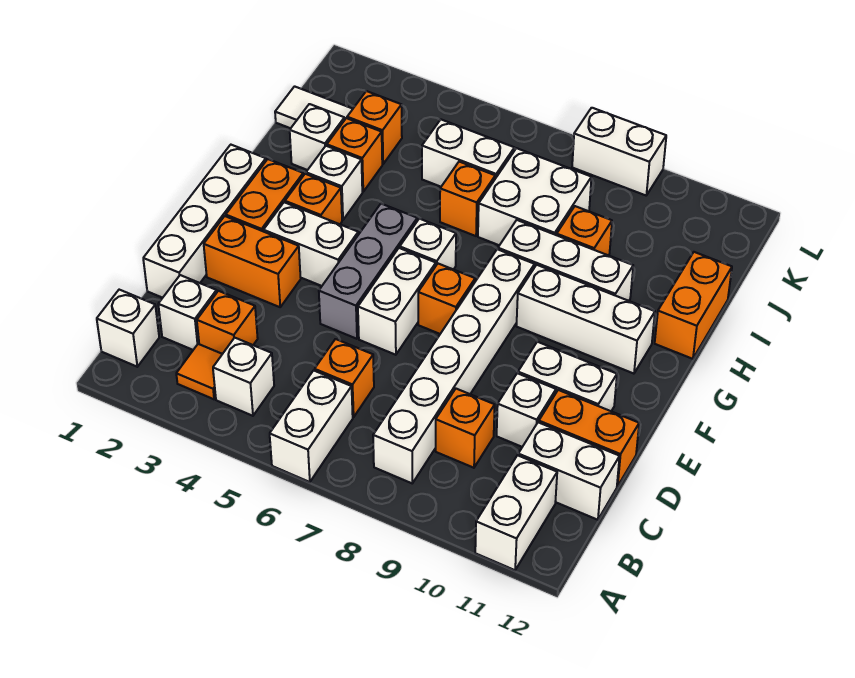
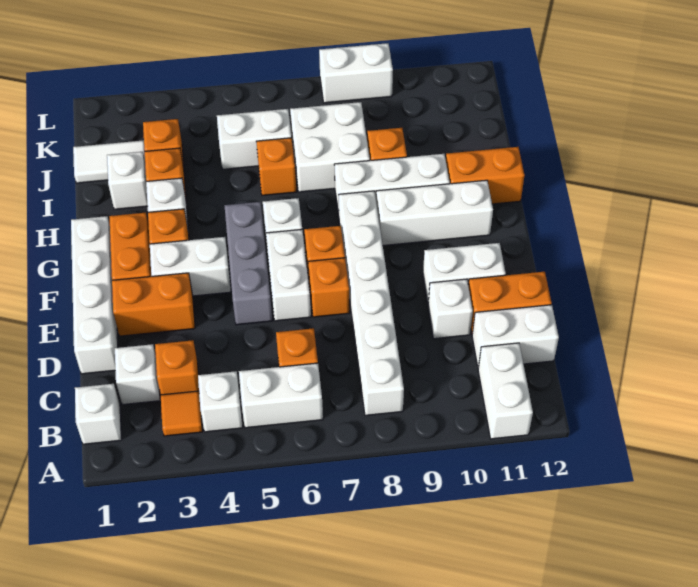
white 1x2 brick [270,370,353,482] -> white 1x2 brick turned to [239,363,323,428]
orange 1x1 brick [436,389,495,468] -> orange 1x1 brick moved to [308,258,350,317]
orange 1x2 brick [655,252,732,359] -> orange 1x2 brick turned to [446,147,525,204]

